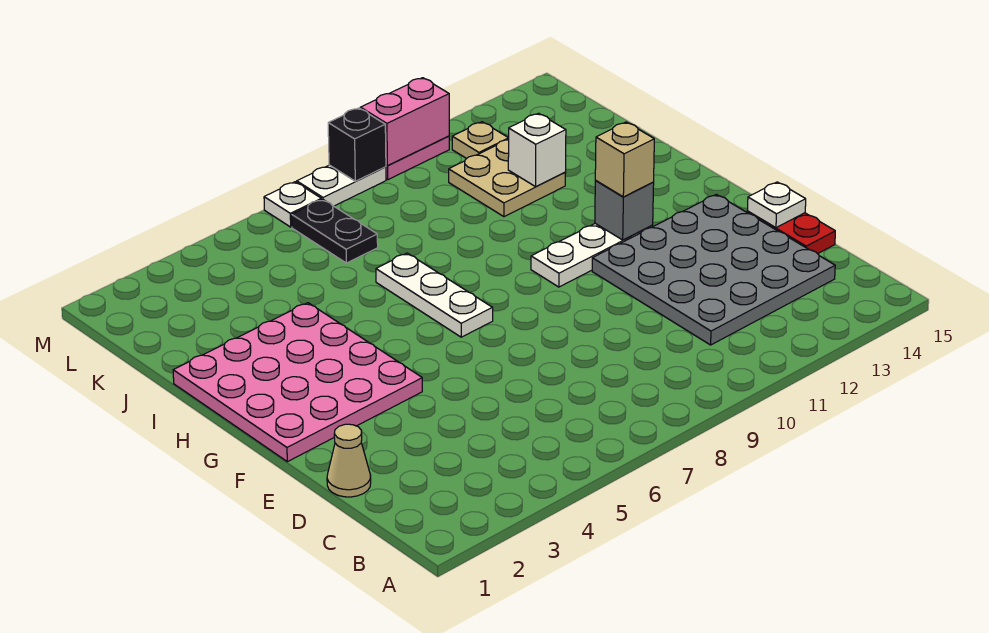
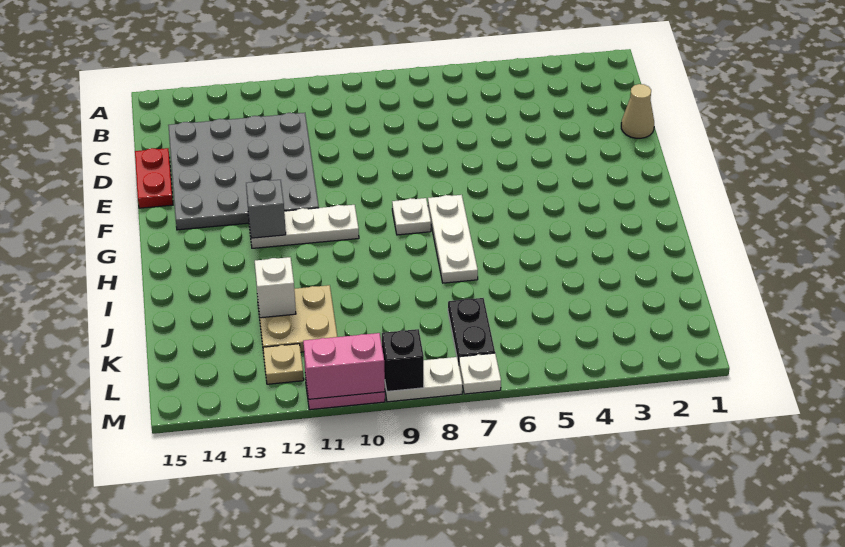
white 1x1 plate [747,182,806,228] -> white 1x1 plate moved to [392,198,431,235]
pink 4x4 plate [173,303,422,462] -> none
tan 1x1 brick [595,122,654,197] -> none

